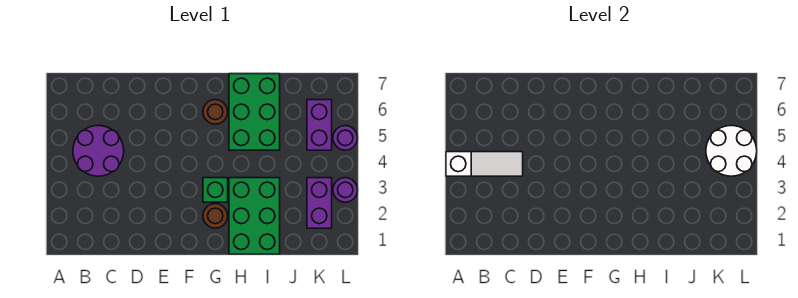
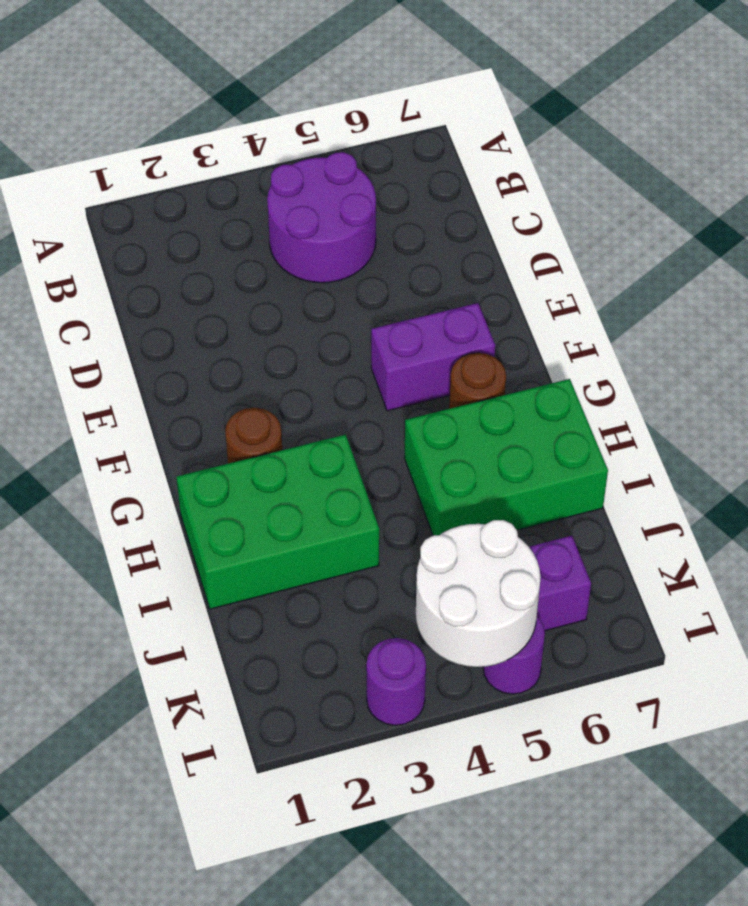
white 1x3 slope [446,152,523,176] -> none
green 1x1 brick [203,178,228,202] -> none
purple 1x2 brick [307,178,332,228] -> purple 1x2 brick moved to [371,303,495,411]

